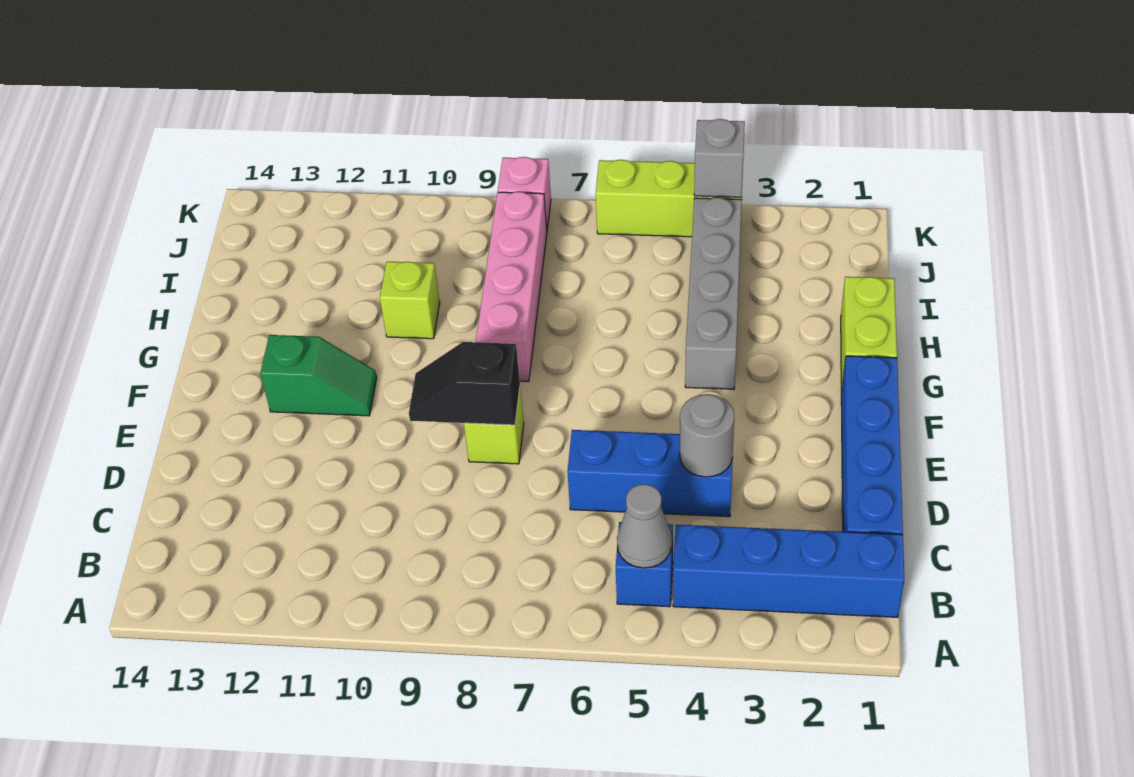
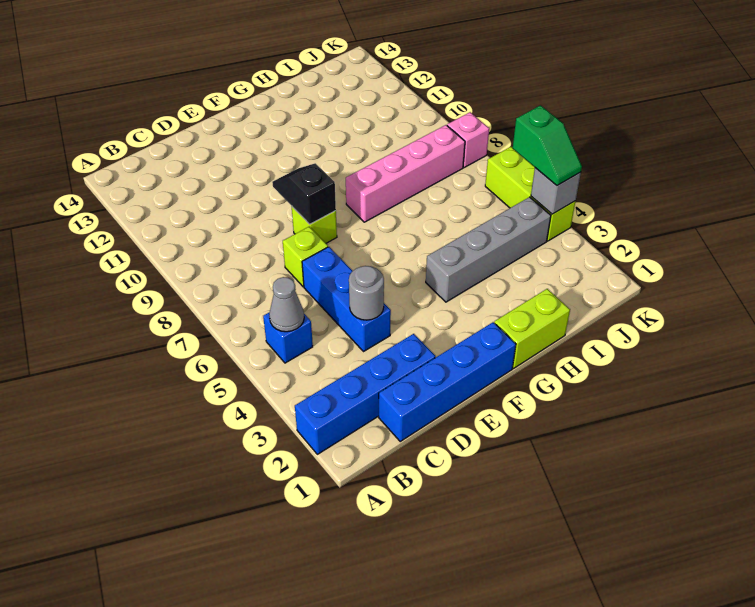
blue 1x4 brick [673,524,904,617] -> blue 1x4 brick turned to [295,334,436,454]
green 1x2 slope [260,335,377,416] -> green 1x2 slope moved to [513,105,582,186]
lime 1x1 brick [380,262,440,339] -> lime 1x1 brick moved to [283,227,328,287]

